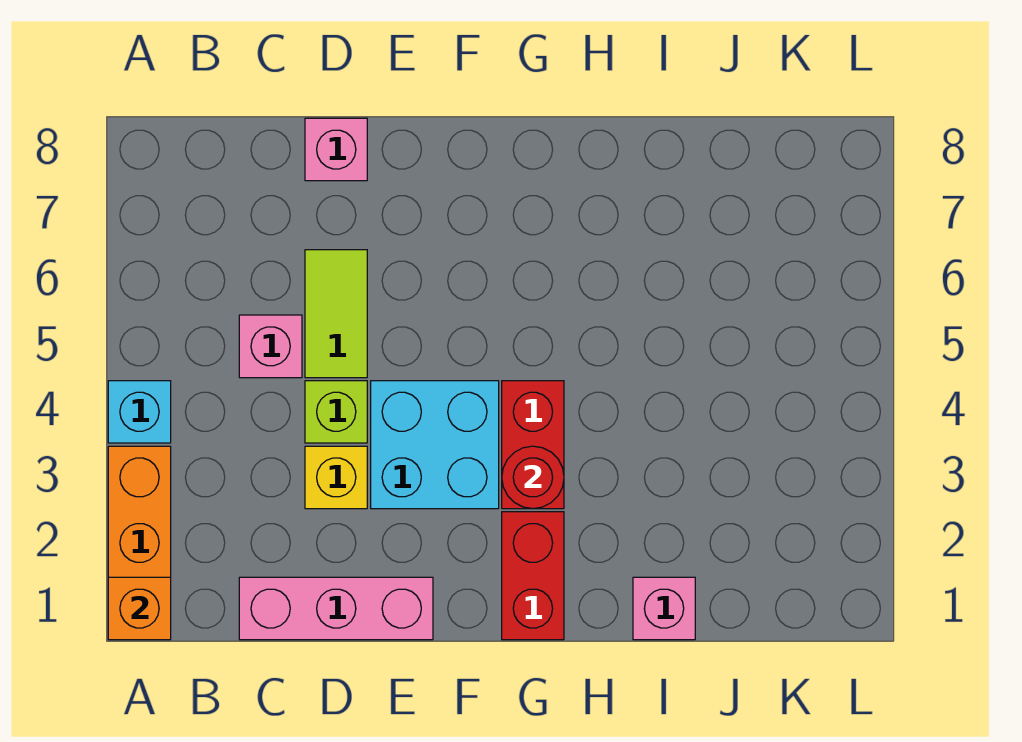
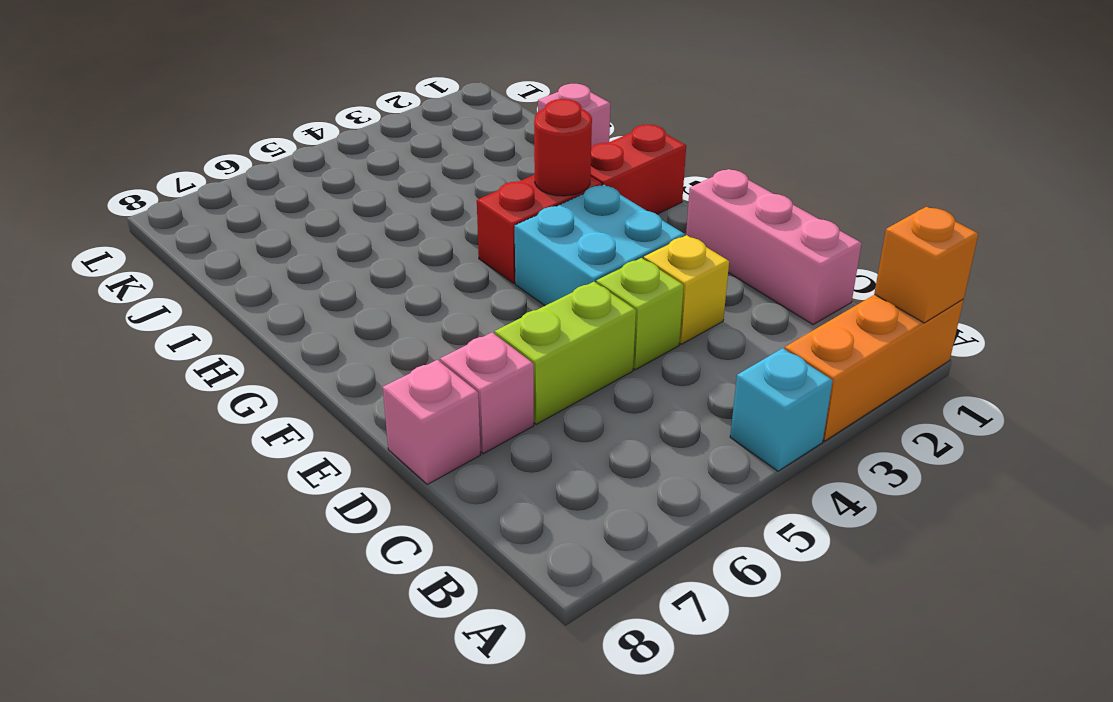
pink 1x1 brick [239,315,302,378] -> pink 1x1 brick moved to [440,333,534,454]
lime 1x2 tile [305,250,367,378] -> lime 1x2 brick [495,282,636,424]

